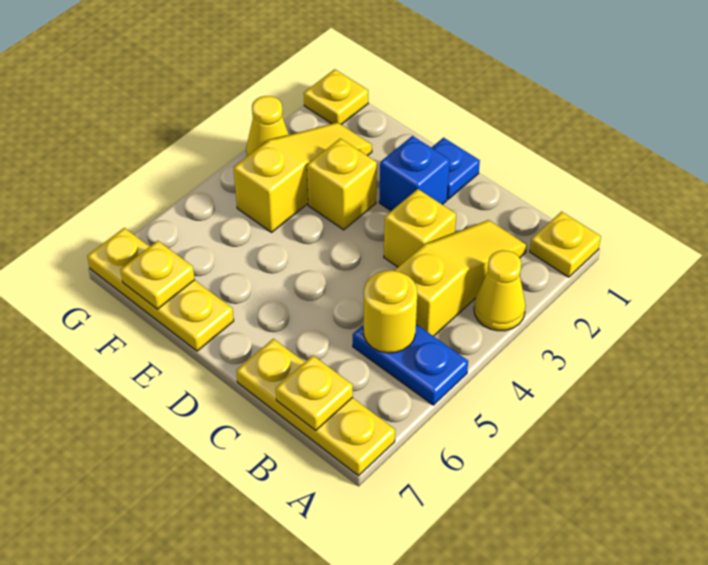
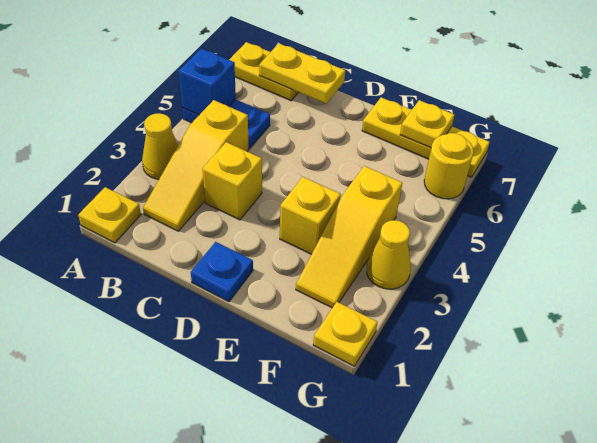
yellow 1x3 plate [236,339,395,476] -> yellow 1x2 plate [229,42,298,101]
yellow 1x1 round brick [363,271,417,353] -> yellow 1x1 round brick moved to [424,133,474,199]
yellow 1x1 plate [276,356,353,431] -> yellow 1x2 plate [259,44,345,103]
blue 1x1 brick [379,136,450,211] -> blue 1x1 brick moved to [179,49,236,115]

